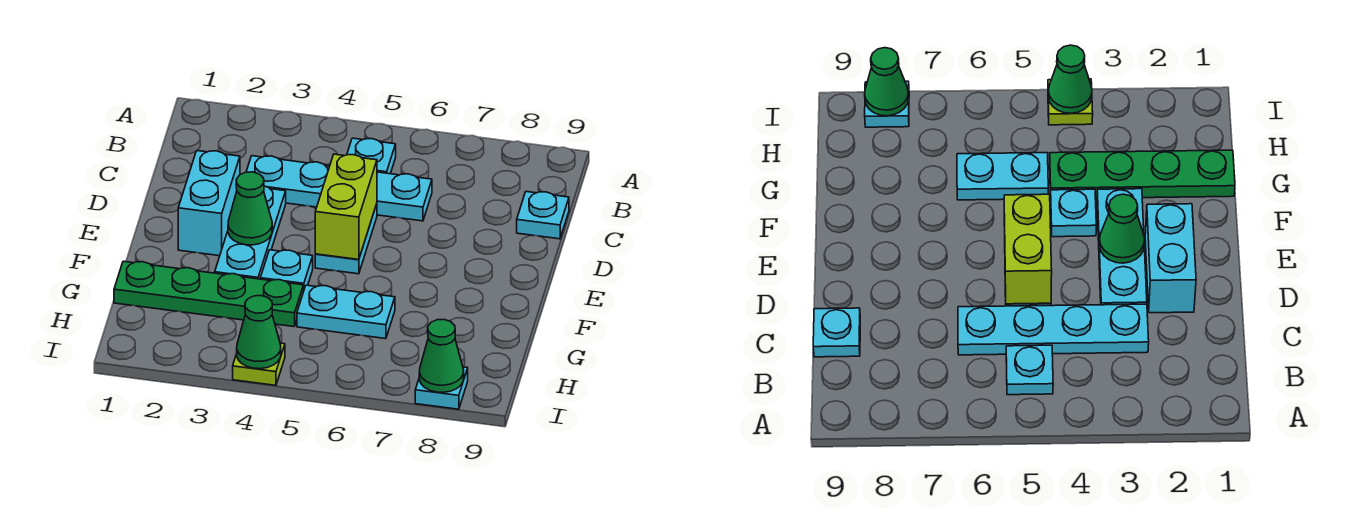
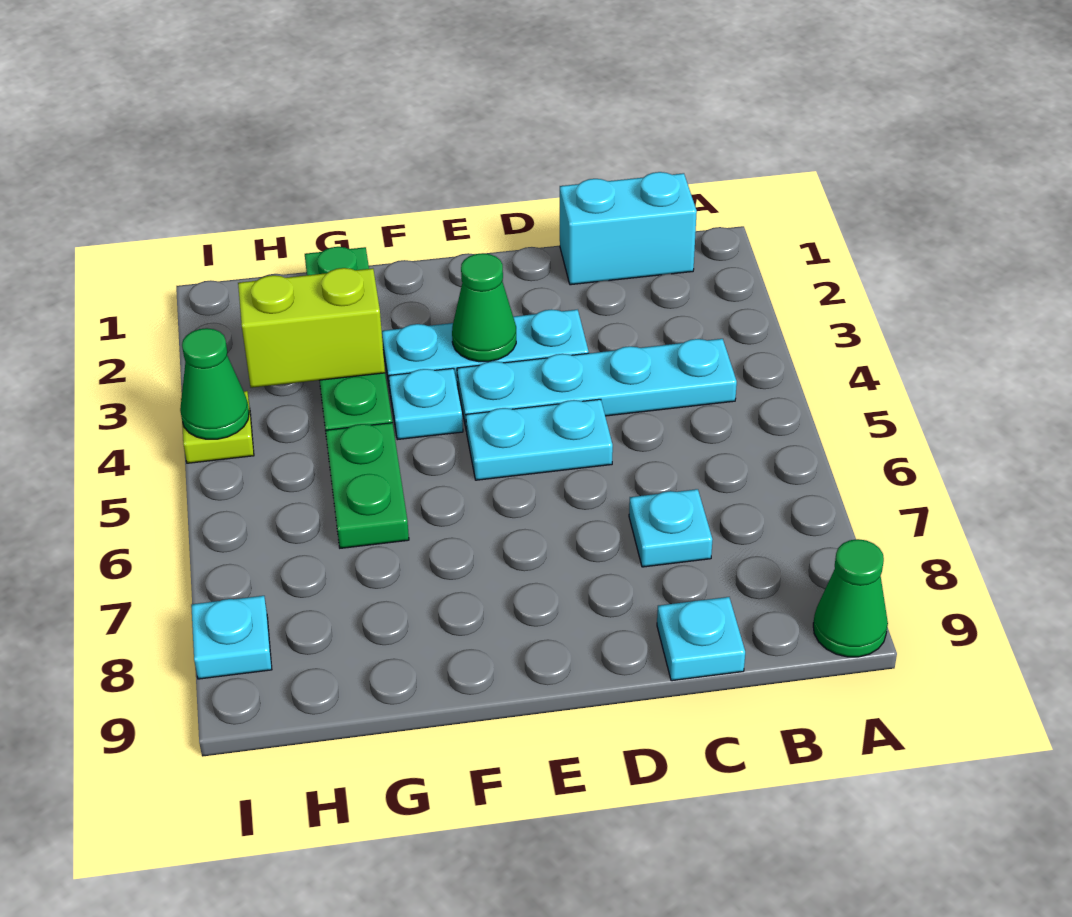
cyan 1x1 plate [347,138,396,174] -> cyan 1x1 plate moved to [629,489,713,567]
cyan 1x4 plate [246,156,432,221] -> cyan 1x4 plate turned to [457,339,737,431]
cyan 1x2 brick [178,151,240,256] -> cyan 1x2 brick moved to [560,172,697,285]
lime 1x2 brick [315,154,377,260] -> lime 1x2 brick moved to [238,268,385,388]
cyan 1x2 plate [297,285,395,339] -> green 1x2 plate [326,423,409,548]
green 1x1 cone [419,320,464,392] -> green 1x1 cone moved to [813,539,888,657]

